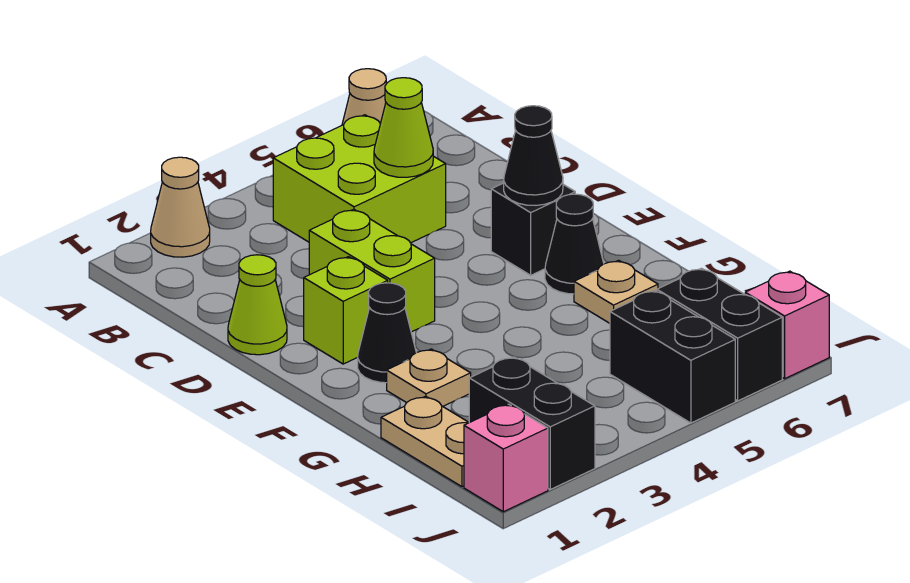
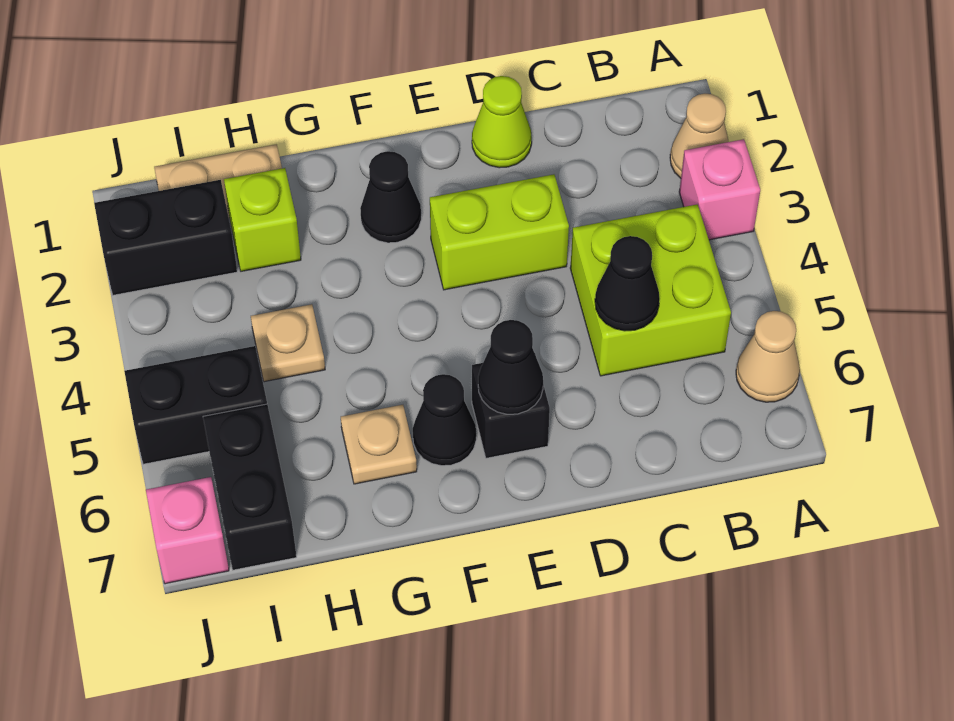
lime 1x1 cone [374,78,433,177] -> black 1x1 cone [595,236,660,331]
lime 1x1 brick [304,257,388,364] -> lime 1x1 brick moved to [224,168,301,271]
tan 1x1 plate [387,349,471,406] -> tan 1x1 plate moved to [251,304,325,382]
black 1x2 brick [657,268,782,401] -> black 1x2 brick turned to [203,404,297,570]
pink 1x1 brick [464,404,548,512] -> pink 1x1 brick moved to [679,139,760,240]

